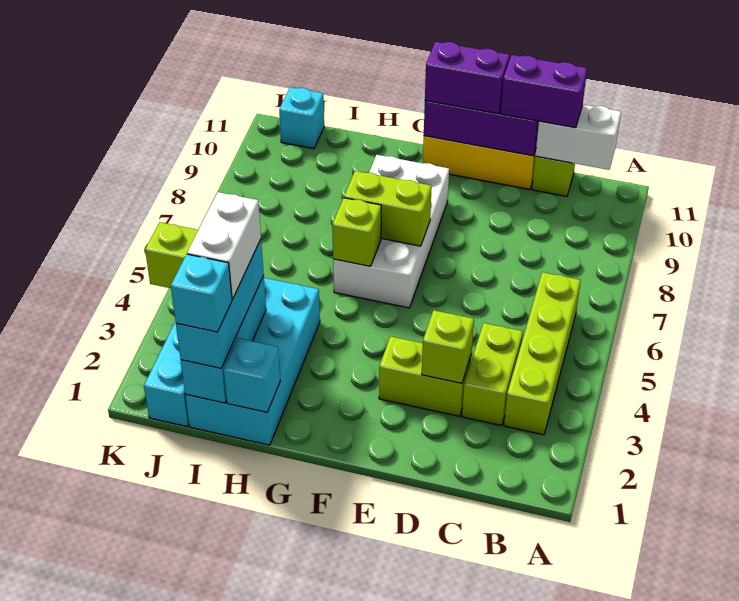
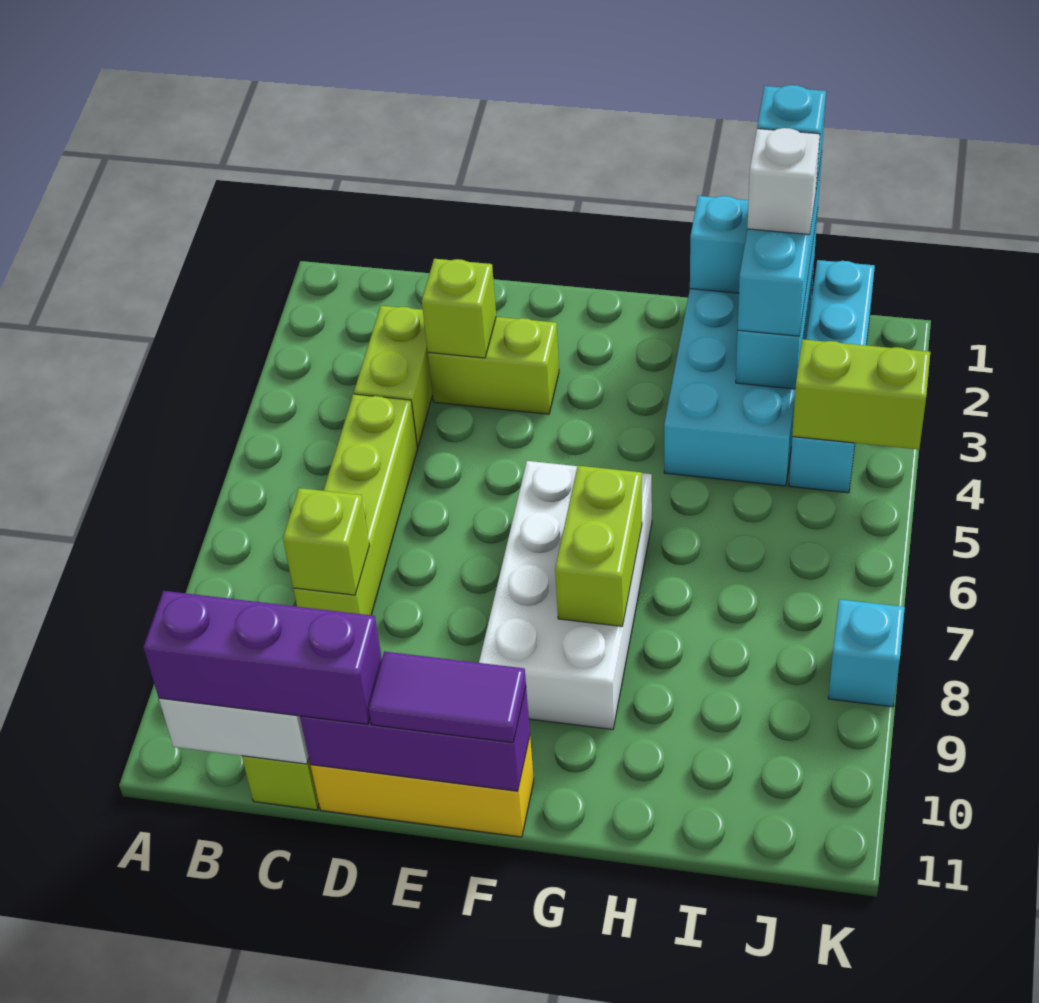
lime 1x4 brick [504,272,581,435] -> lime 1x4 brick moved to [293,394,417,615]
purple 1x2 brick [501,55,587,128] -> purple 1x3 brick [143,591,382,724]
purple 1x2 brick [425,42,510,114] -> purple 1x2 tile [369,651,526,743]
lime 1x2 brick [344,171,432,246] -> lime 1x2 brick turned to [555,466,642,627]
lime 1x1 brick [332,198,381,266] -> lime 1x1 brick moved to [283,488,370,595]
white 1x2 brick [187,192,261,299] -> white 1x1 brick [747,128,820,235]
cyan 1x1 brick [279,87,324,149] -> cyan 1x1 brick moved to [828,599,905,707]

